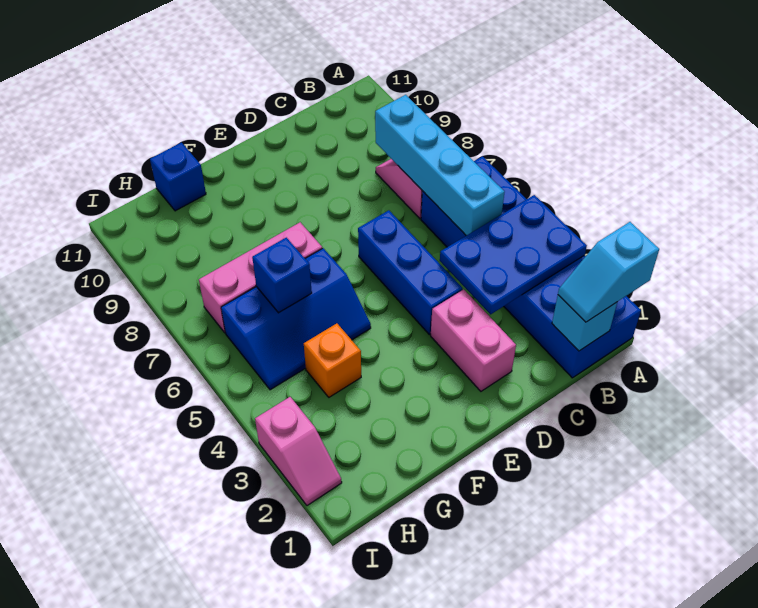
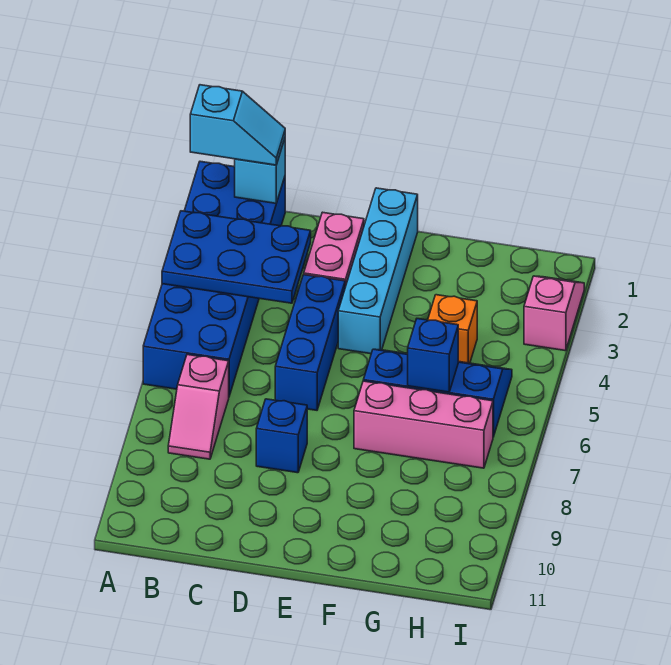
cyan 1x4 brick [375,95,504,236] -> cyan 1x4 brick moved to [338,188,418,354]
blue 1x1 brick [150,142,206,211] -> blue 1x1 brick moved to [256,399,307,473]

